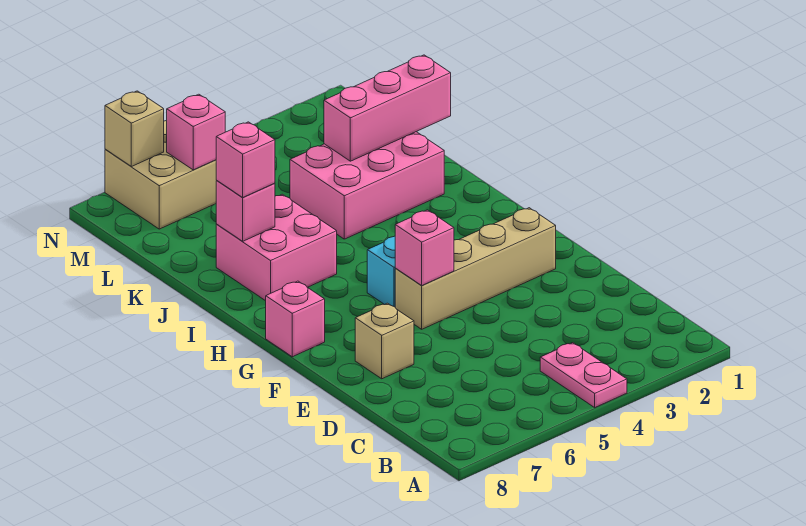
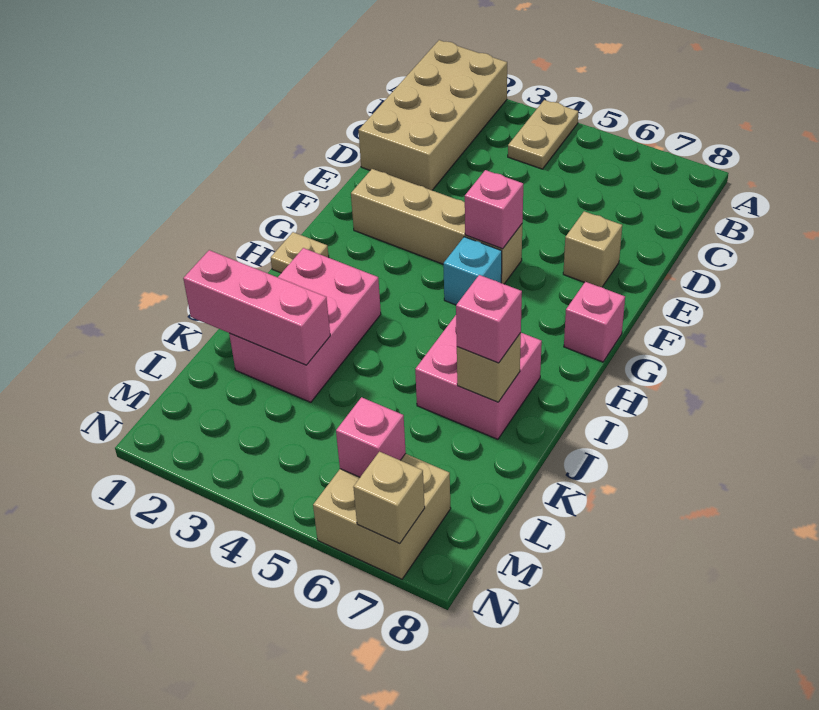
none -> tan 2x4 brick [359,40,507,190]
pink 1x2 plate [540,343,627,407] -> tan 1x2 plate [508,100,578,169]
none -> tan 1x1 plate [271,232,329,273]
pink 2x3 brick [290,132,444,239] -> pink 2x3 brick turned to [229,248,381,402]
pink 1x1 brick [216,181,275,241] -> tan 1x1 brick [457,333,521,402]

